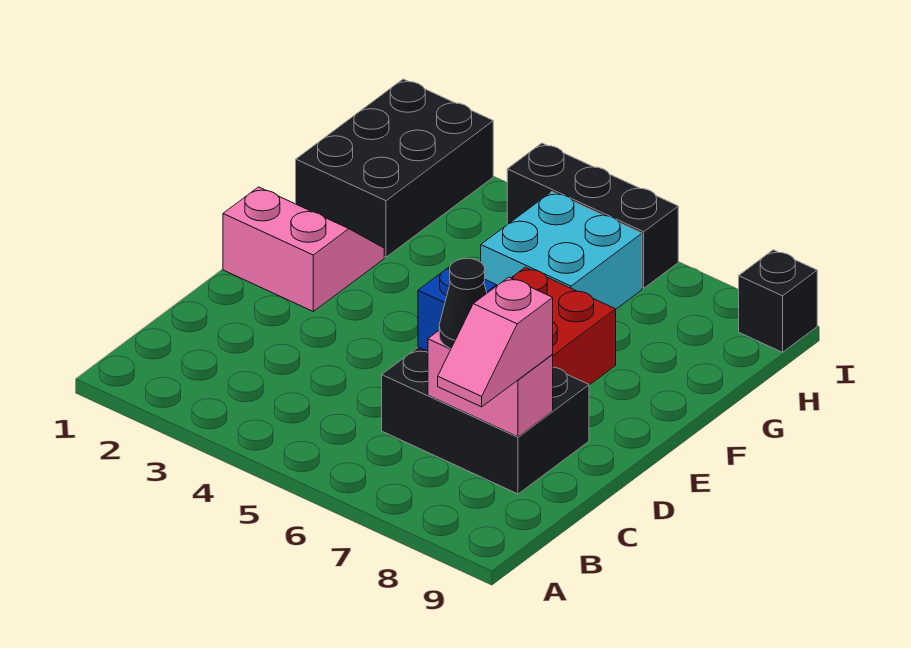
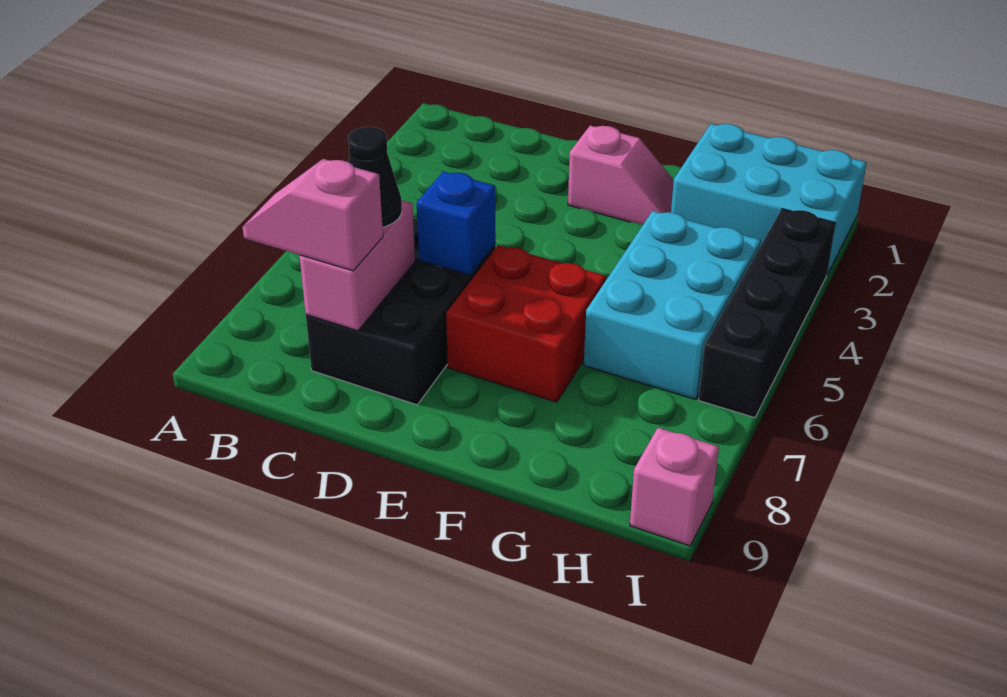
pink 2x2 slope [223,187,384,311] -> pink 1x2 slope [568,126,674,225]
black 2x3 brick [296,79,493,257] -> cyan 2x3 brick [671,124,867,274]
cyan 2x2 brick [481,192,642,309] -> cyan 2x3 brick [584,211,761,400]
black 1x3 brick [507,143,678,288] -> black 1x4 brick [699,209,835,418]
black 1x1 brick [739,250,817,352] -> pink 1x1 brick [630,428,719,546]

